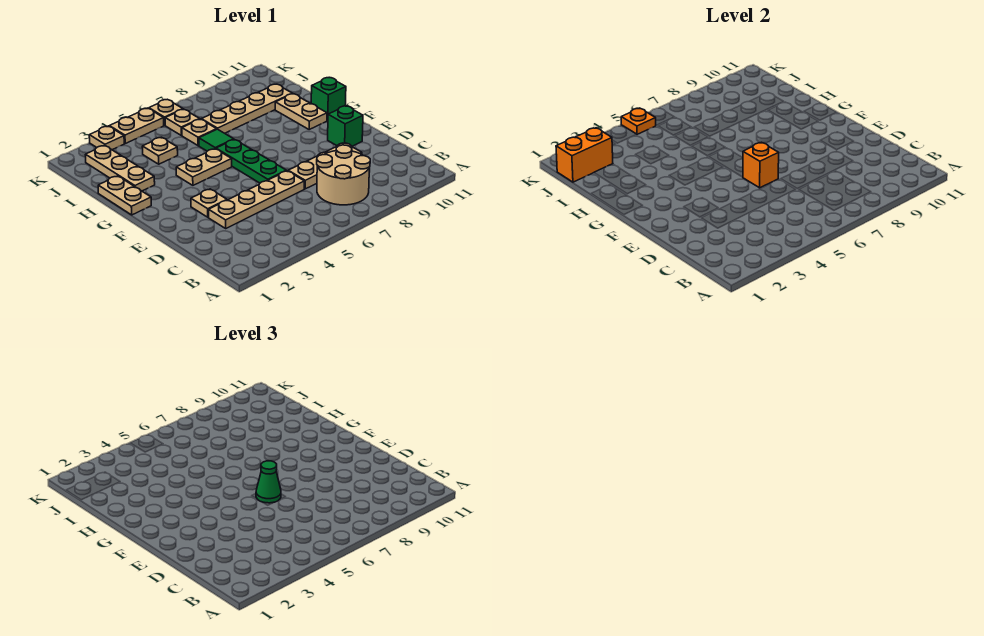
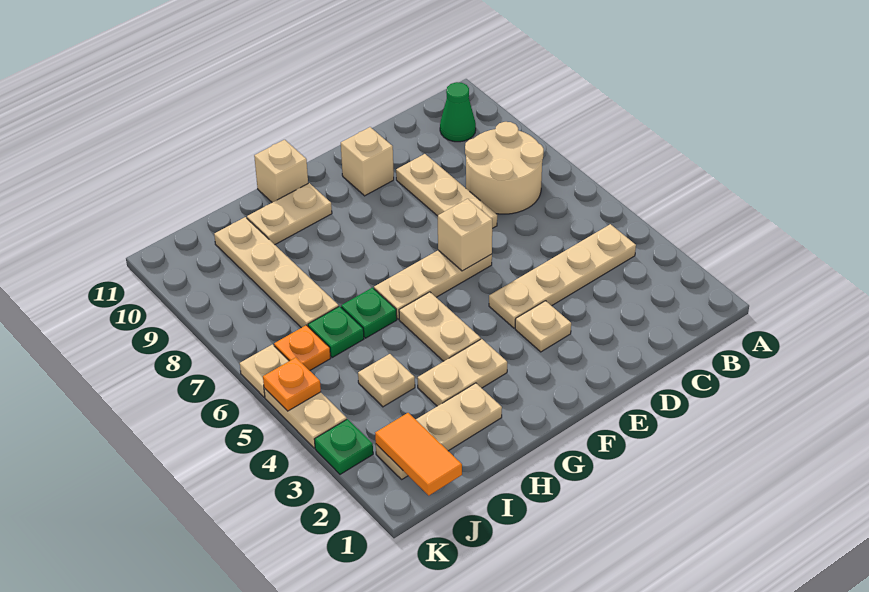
tan 1x4 plate [209,171,304,228] -> tan 1x4 plate turned to [489,224,636,328]
green 1x3 plate [216,140,286,183] -> tan 1x3 plate [374,250,492,319]
orange 1x1 brick [743,142,779,188] -> tan 1x1 brick [438,199,492,271]
green 1x1 cone [256,461,281,503] -> green 1x1 cone moved to [440,82,476,142]
green 1x1 brick [328,106,363,146] -> tan 1x1 brick [341,127,394,196]
tan 1x2 plate [98,176,151,215] -> tan 1x2 plate moved to [418,339,507,406]
green 1x1 brick [311,78,346,120] -> tan 1x1 brick [254,140,308,202]
green 1x1 tile [199,129,234,151] -> green 1x1 plate [341,288,397,338]
tan 1x1 plate [182,119,217,146] -> green 1x1 plate [308,306,364,358]
orange 1x2 brick [556,128,613,182] -> orange 1x2 tile [375,413,462,495]
tan 1x1 plate [165,109,200,135] -> orange 1x1 plate [274,325,331,371]
tan 1x1 plate [89,126,124,150] -> green 1x1 plate [314,419,373,474]

